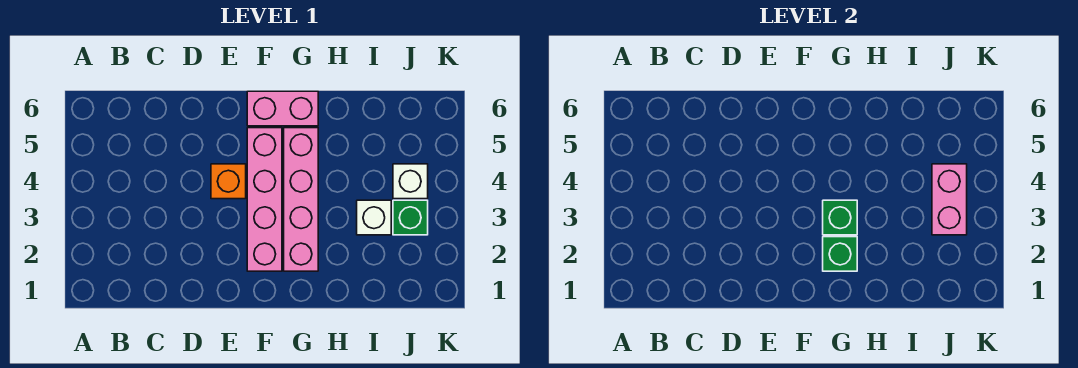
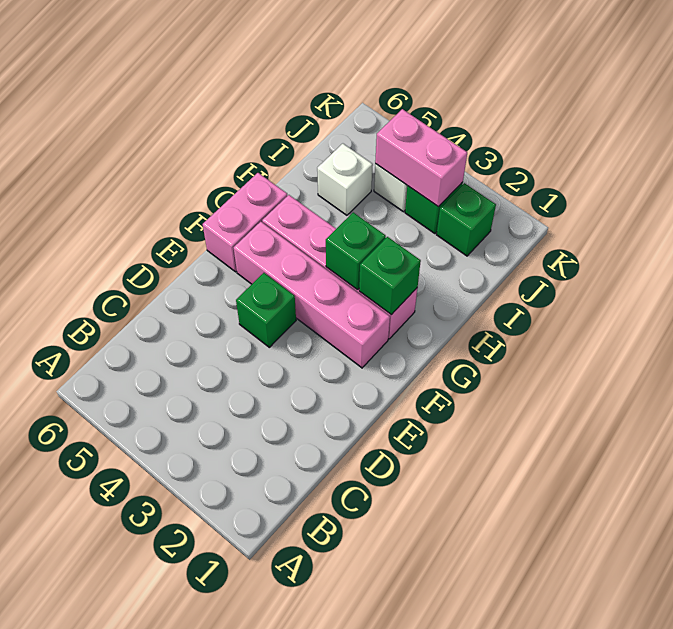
orange 1x1 brick [211,164,246,199] -> green 1x1 brick [236,273,296,347]
white 1x1 brick [357,200,391,235] -> white 1x1 brick moved to [317,144,373,215]
none -> green 1x1 brick [437,183,496,256]

